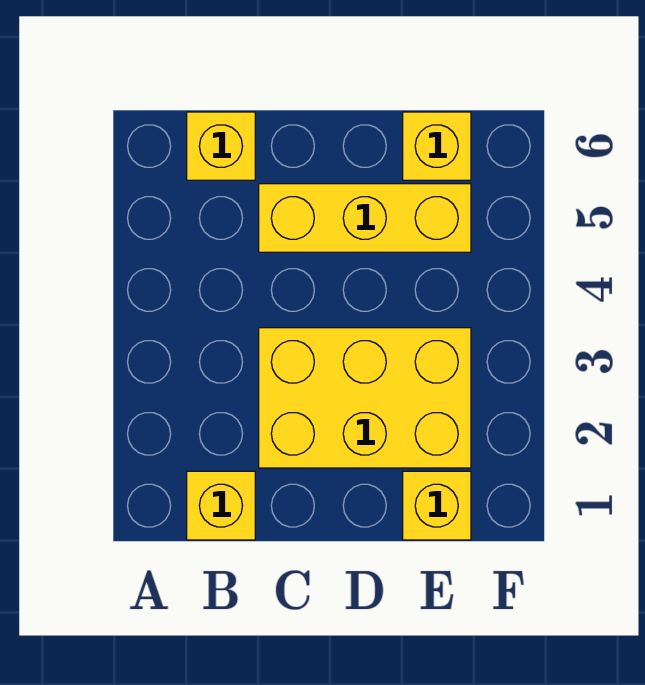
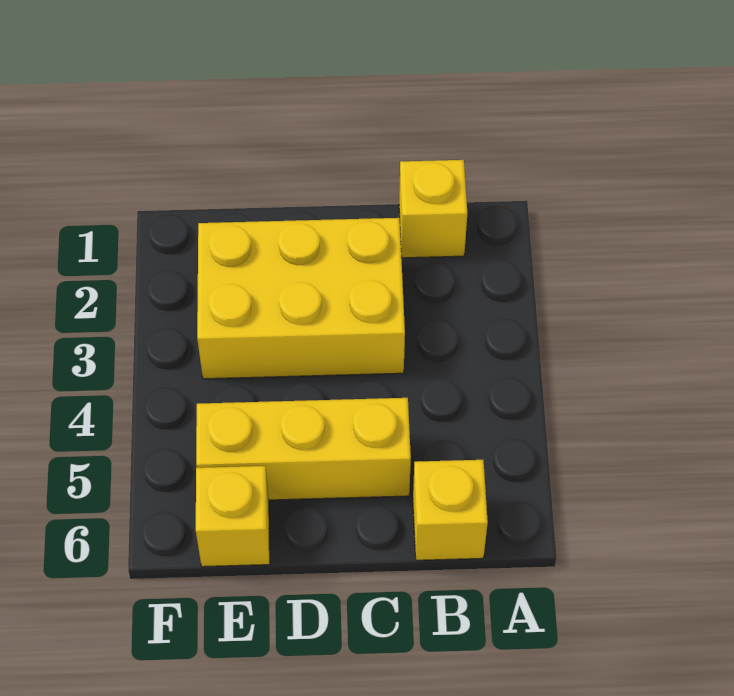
yellow 1x1 brick [403,471,471,540] -> none

